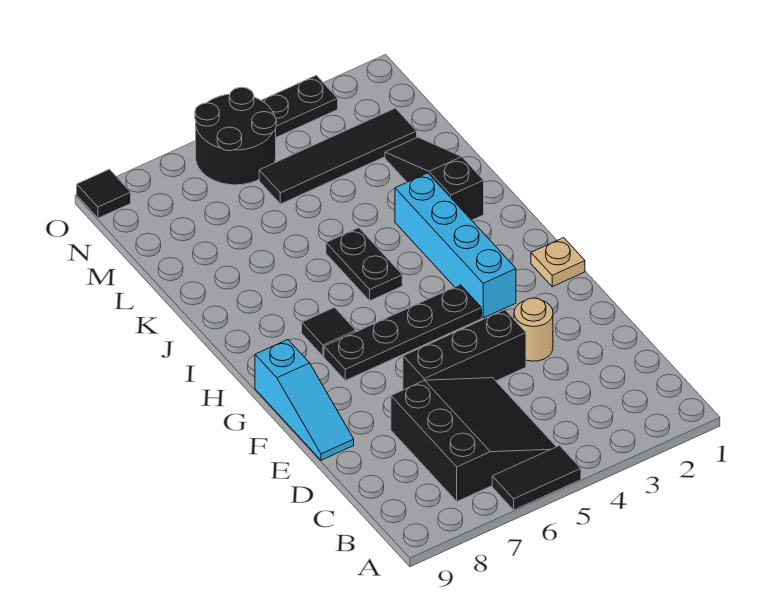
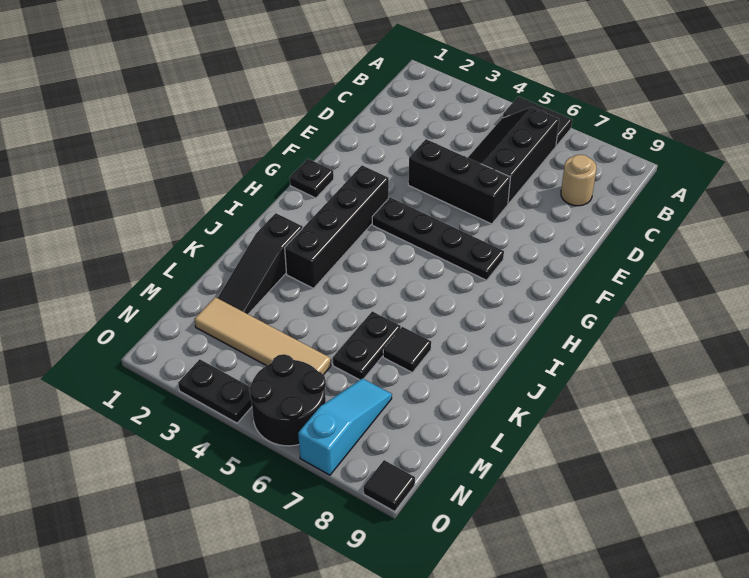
black 3x3 slope [391,378,556,501] -> black 2x3 slope [468,107,559,204]
tan 1x1 round brick [514,298,553,361] -> tan 1x1 round brick moved to [561,155,596,206]
cyan 1x3 slope [255,340,354,460] -> cyan 1x3 slope moved to [298,378,392,475]
tan 1x1 plate [531,238,585,287] -> black 1x1 plate [290,159,334,198]
cyan 1x4 brick [395,173,516,318] -> black 1x4 brick [285,165,389,288]
black 1x1 tile [302,307,356,356] -> black 1x1 tile moved to [383,327,431,373]
black 1x2 plate [326,228,402,301] -> black 1x2 plate moved to [333,311,401,380]
black 1x4 tile [259,108,417,204] -> tan 1x4 tile [194,297,331,375]

